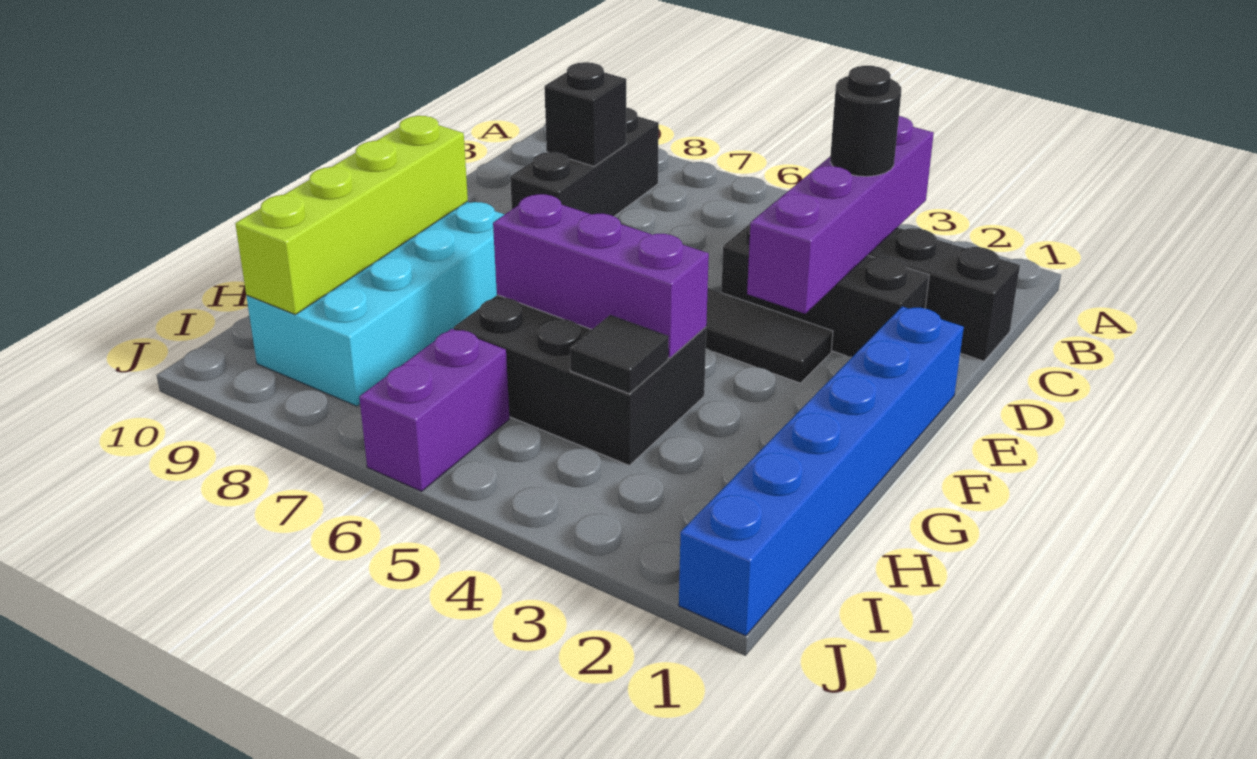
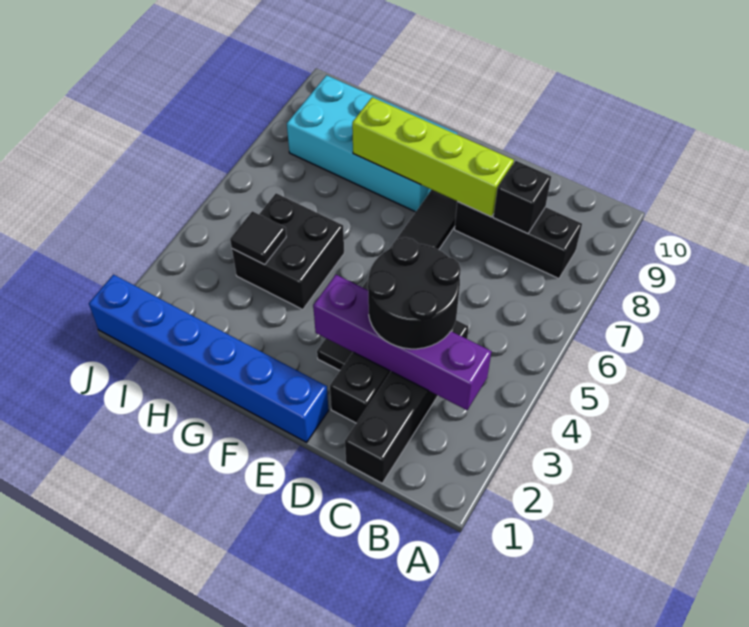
black 1x1 round brick [830,66,901,176] -> black 2x2 round brick [368,238,461,349]
lime 1x4 brick [235,116,468,315] -> lime 1x4 brick moved to [352,97,514,217]
black 2x3 brick [454,295,706,465] -> black 2x2 brick [232,193,344,310]
purple 1x3 brick [493,194,709,358] -> none
purple 1x2 brick [359,329,509,491] -> none

